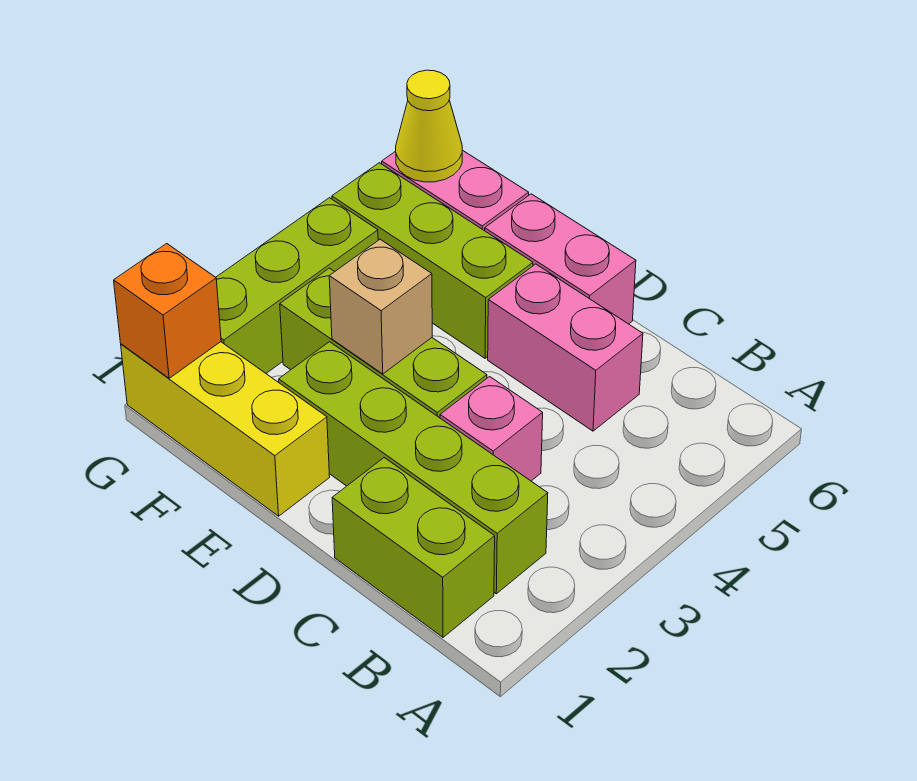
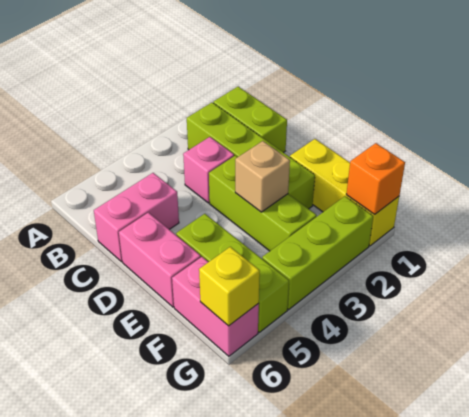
pink 1x2 brick [488,264,643,431] -> pink 1x2 brick turned to [94,173,179,262]
yellow 1x1 cone [396,70,462,182] -> yellow 1x1 brick [199,247,260,326]

